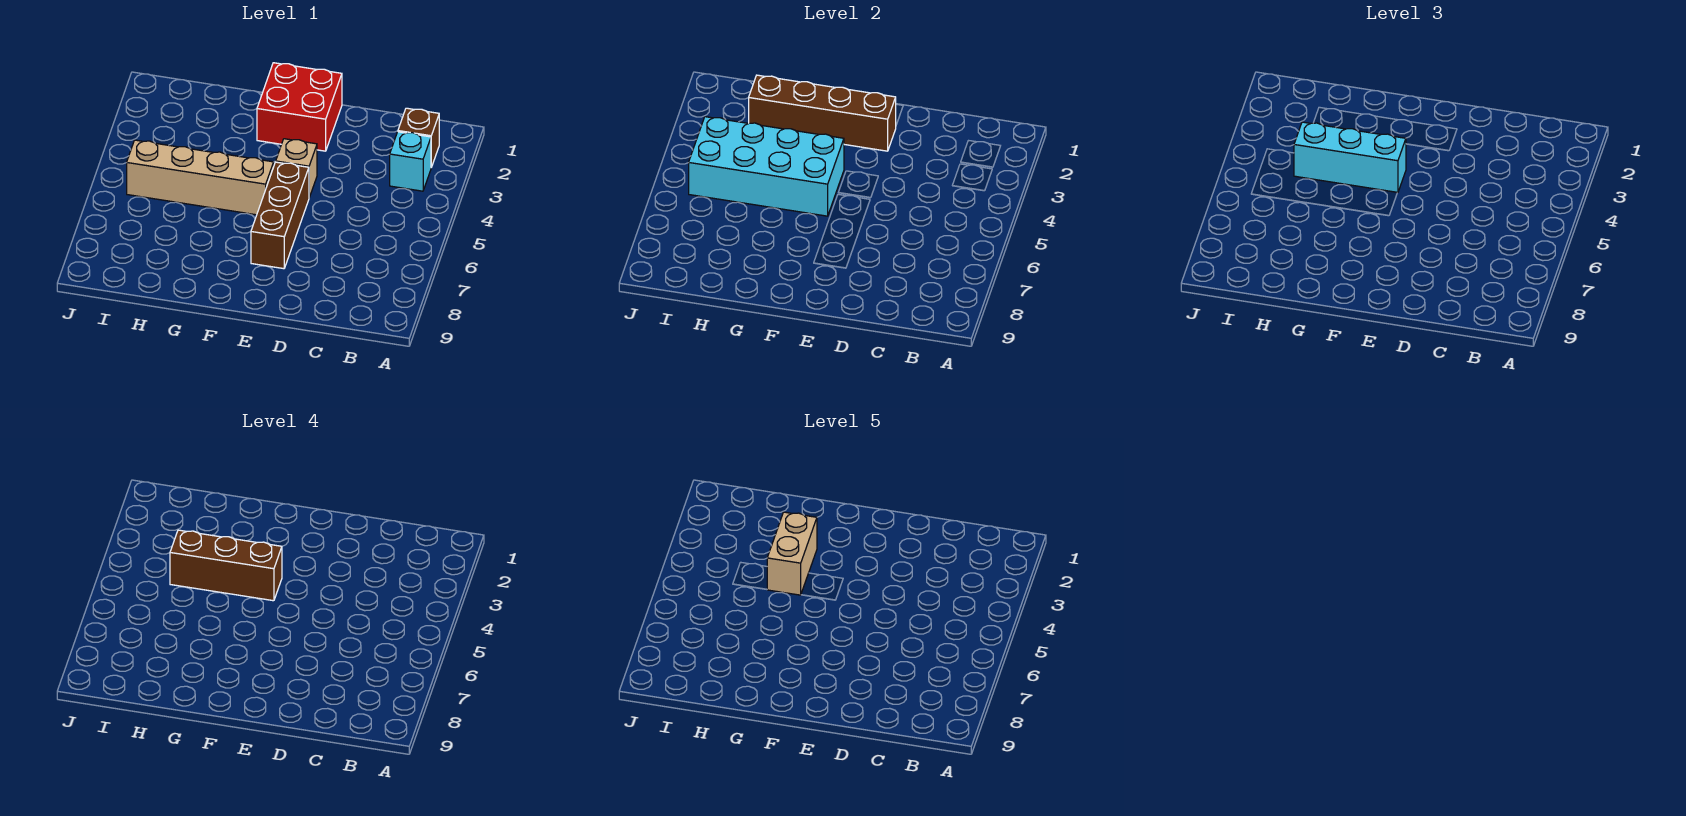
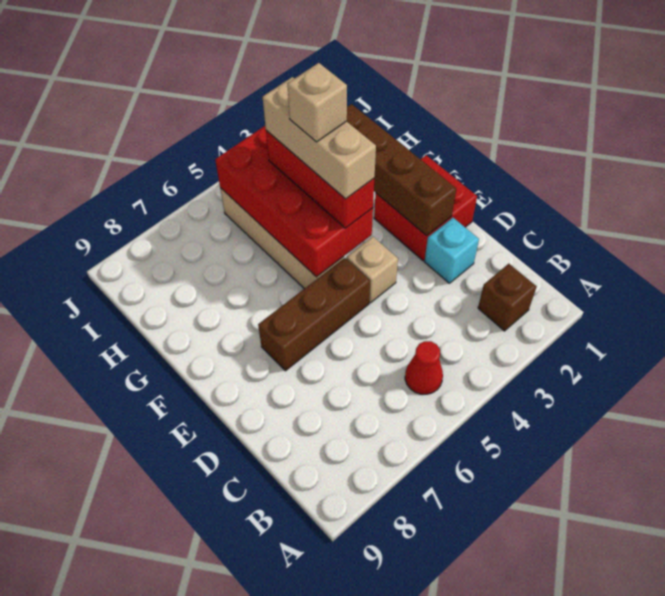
cyan 1x1 brick [390,132,431,191] -> cyan 1x1 brick moved to [425,218,479,283]
none -> red 1x1 cone [405,341,443,394]
cyan 2x4 brick [689,117,844,216] -> red 2x4 brick [215,126,373,277]
cyan 1x3 brick [1294,122,1406,193] -> red 1x3 brick [266,130,374,228]
brown 1x3 brick [170,530,282,601] -> tan 1x3 brick [263,77,376,199]
tan 1x2 brick [767,512,817,595] -> tan 1x1 brick [287,63,347,142]

